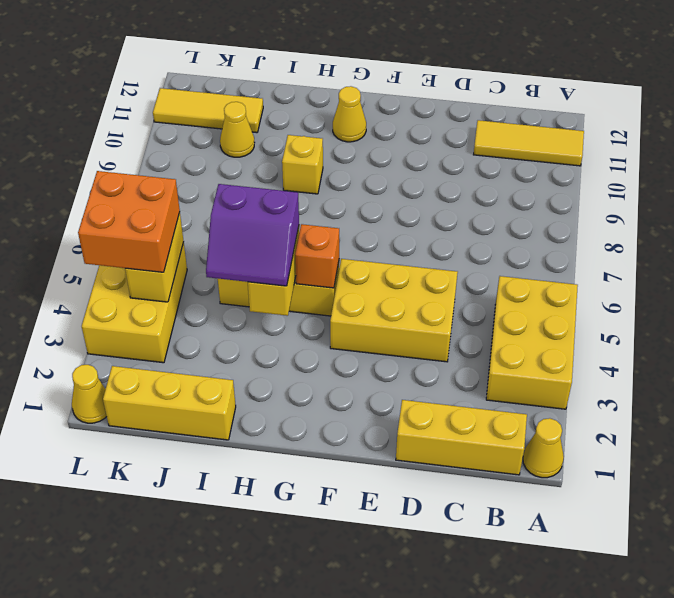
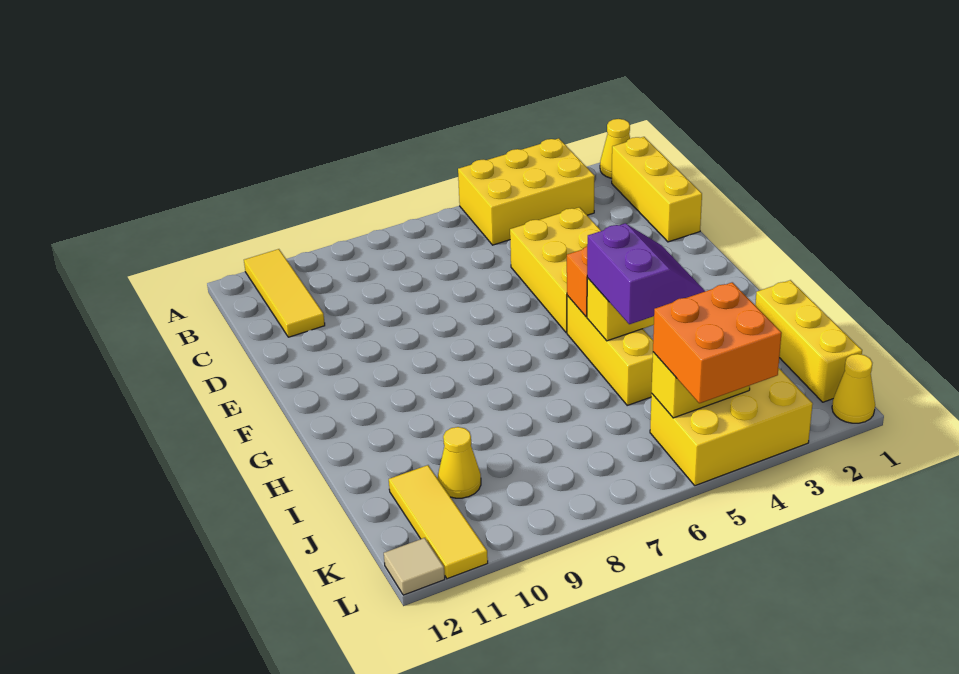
yellow 1x1 cone [333,86,366,142] -> none
yellow 1x1 brick [282,135,323,194] -> none
none -> tan 1x1 tile [384,538,445,595]

